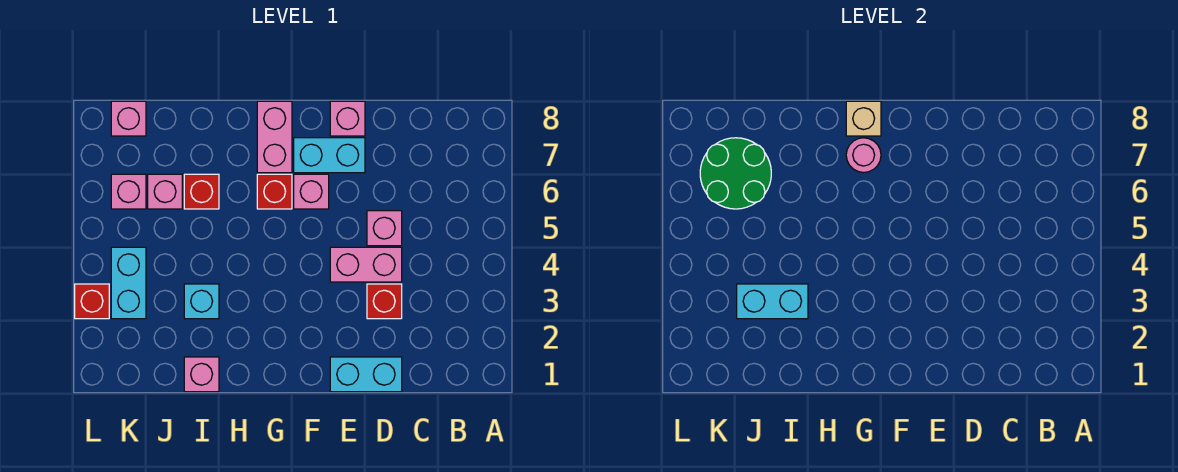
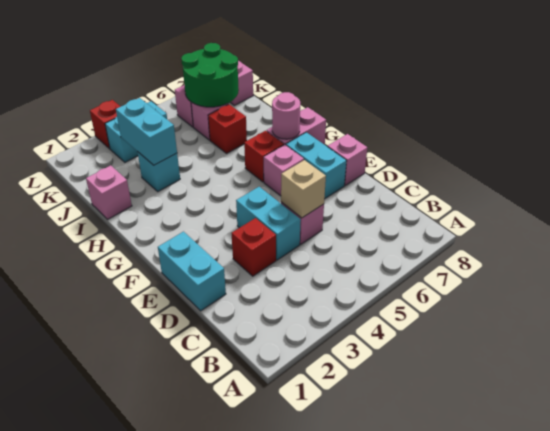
pink 1x2 brick [330,247,402,282] -> cyan 1x2 brick [236,187,301,260]
tan 1x1 brick [846,101,881,136] -> tan 1x1 brick moved to [281,160,326,218]

